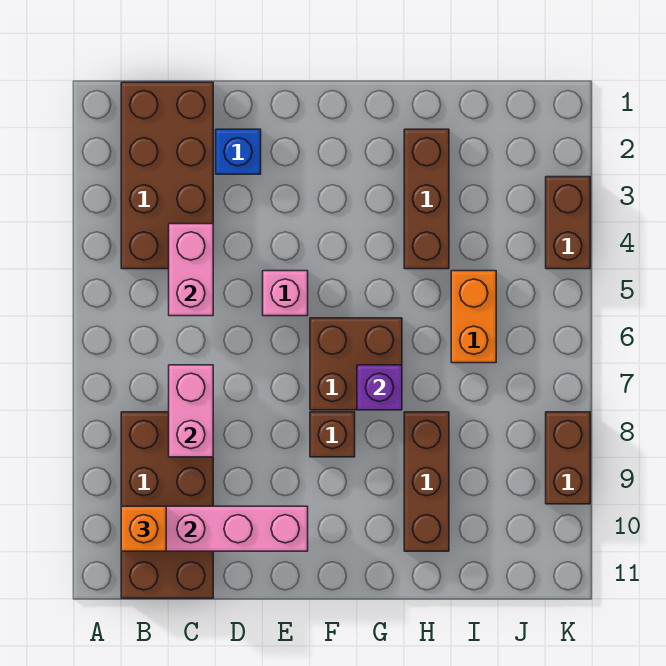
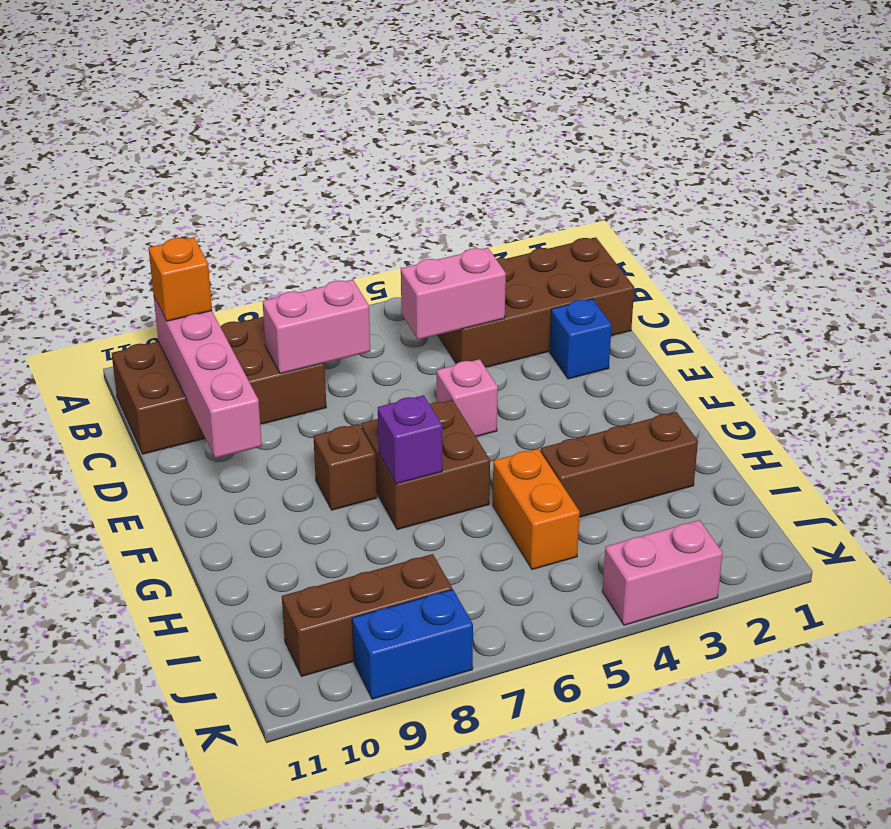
brown 1x3 brick [404,412,449,551] -> brown 1x3 brick moved to [282,554,452,677]
orange 1x2 brick [451,271,496,363] -> orange 1x2 brick turned to [493,449,580,570]
brown 1x2 brick [546,177,590,269] -> pink 1x2 brick [602,520,723,625]
brown 1x2 brick [546,412,590,504] -> blue 1x2 brick [352,589,473,699]

